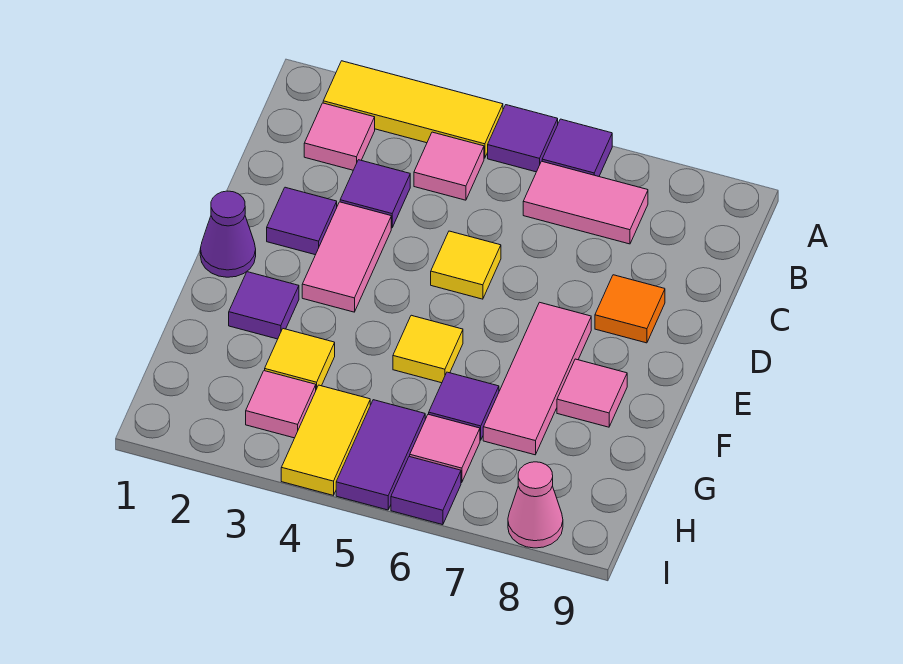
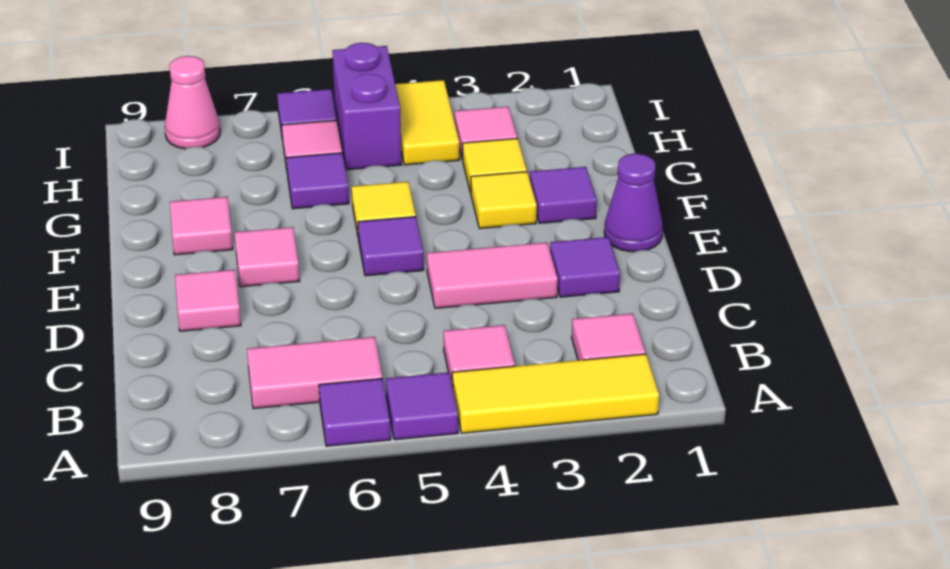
purple 1x1 tile [340,160,410,228] -> purple 1x1 tile moved to [358,217,424,276]
pink 1x2 tile [302,202,391,312] -> pink 1x2 tile turned to [427,242,558,308]
yellow 1x1 tile [431,231,501,299] -> yellow 1x1 tile moved to [471,172,537,229]
orange 1x1 tile [595,275,665,343] -> pink 1x1 tile [175,270,241,331]
pink 1x3 tile [483,302,591,455] -> pink 1x1 tile [235,227,299,287]
purple 1x2 tile [336,400,425,510] -> purple 1x2 brick [332,43,401,170]

